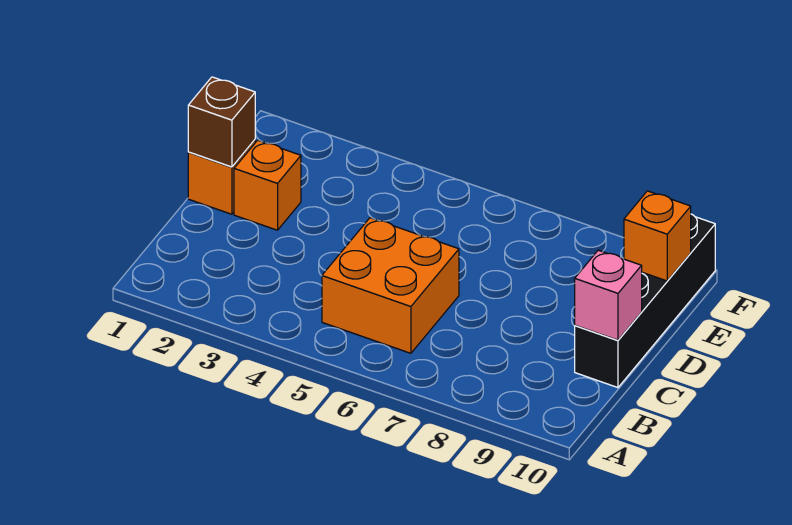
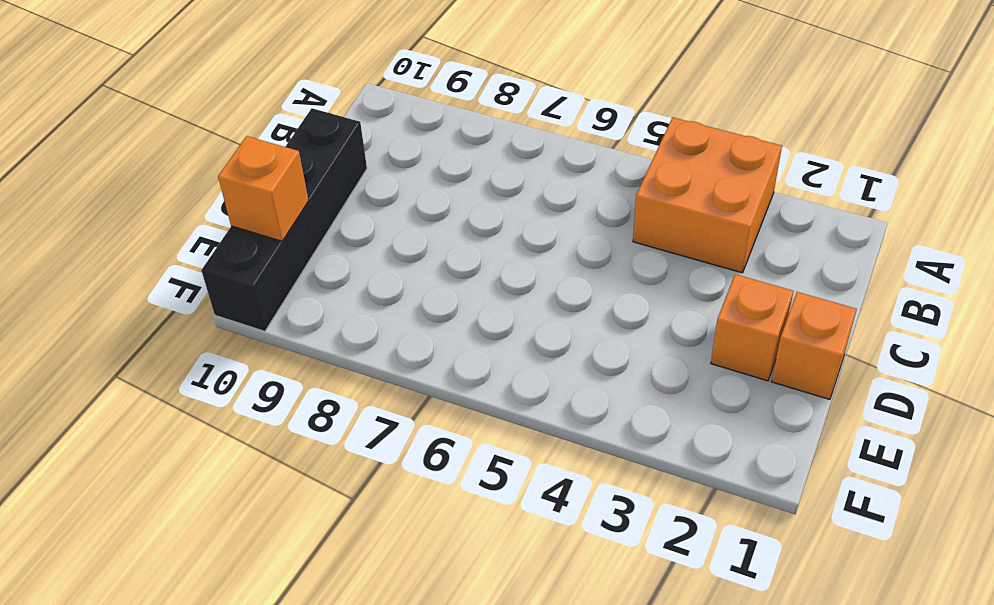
orange 2x2 brick [322,218,459,353] -> orange 2x2 brick moved to [633,117,782,273]
pink 1x1 brick [575,250,642,340] -> none
brown 1x1 brick [188,77,255,167] -> none

